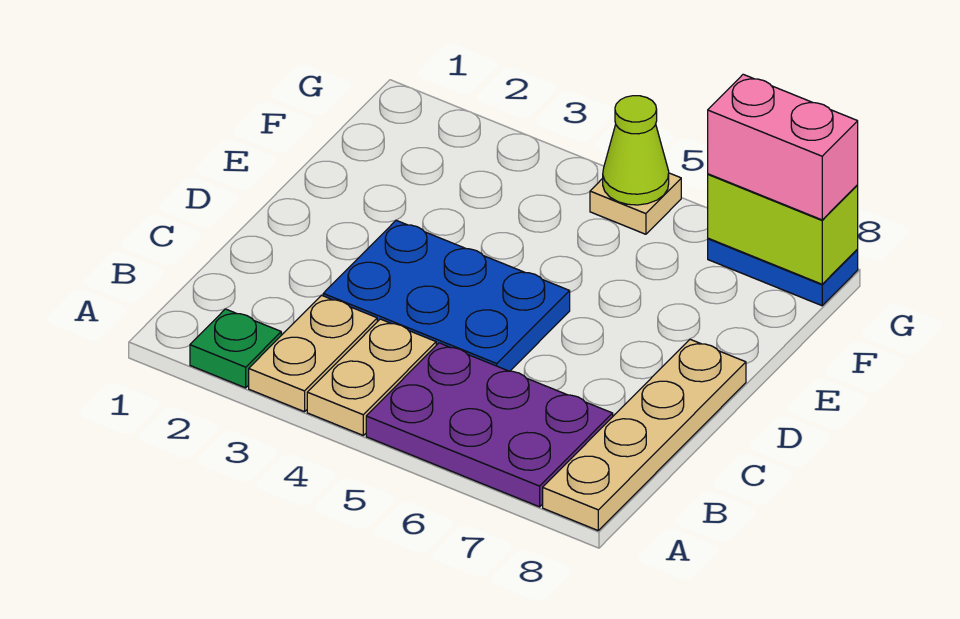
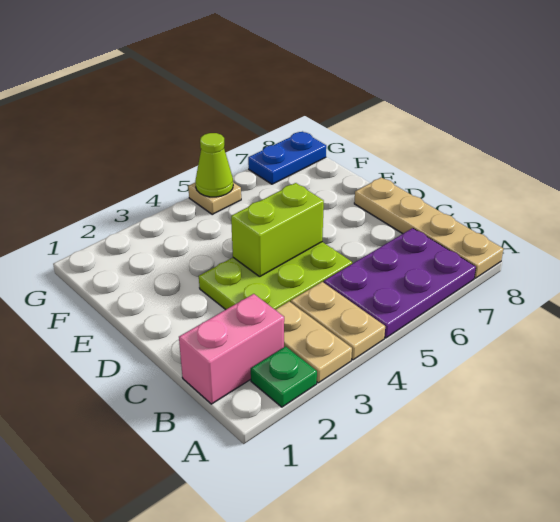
blue 2x3 plate [323,220,570,371] -> lime 2x3 plate [199,242,352,310]
lime 1x2 brick [708,174,858,284] -> lime 1x2 brick moved to [231,183,324,277]
pink 1x2 brick [708,74,858,220] -> pink 1x2 brick moved to [179,294,284,404]

